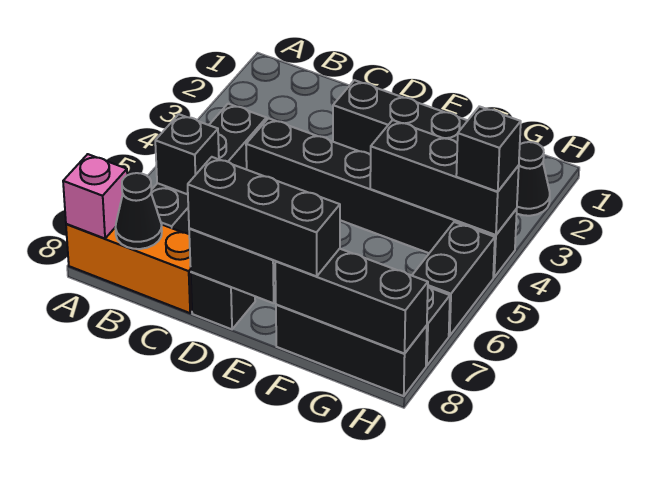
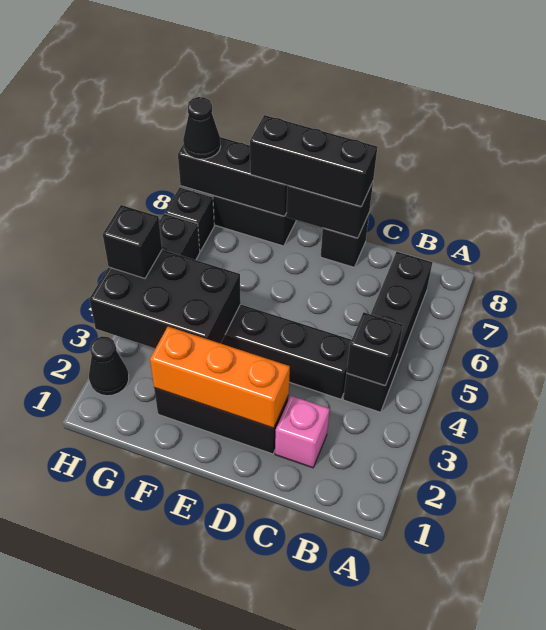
orange 1x3 brick [66,224,192,313] -> orange 1x3 brick moved to [150,327,290,428]
pink 1x1 brick [63,154,127,239] -> pink 1x1 brick moved to [275,396,330,468]
black 1x1 brick [155,114,219,194] -> black 1x1 brick moved to [347,312,403,385]
black 1x1 cone [116,173,162,249] -> black 1x1 cone moved to [183,97,221,159]
black 1x3 brick [370,120,519,235] -> black 2x3 brick [89,250,241,348]

